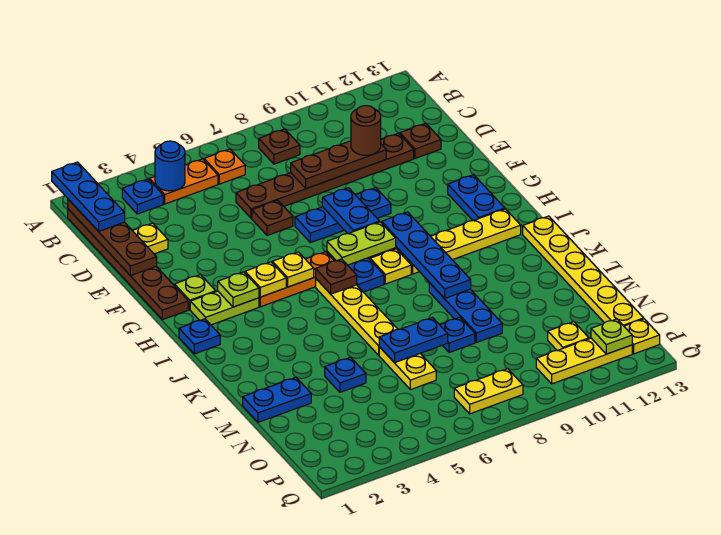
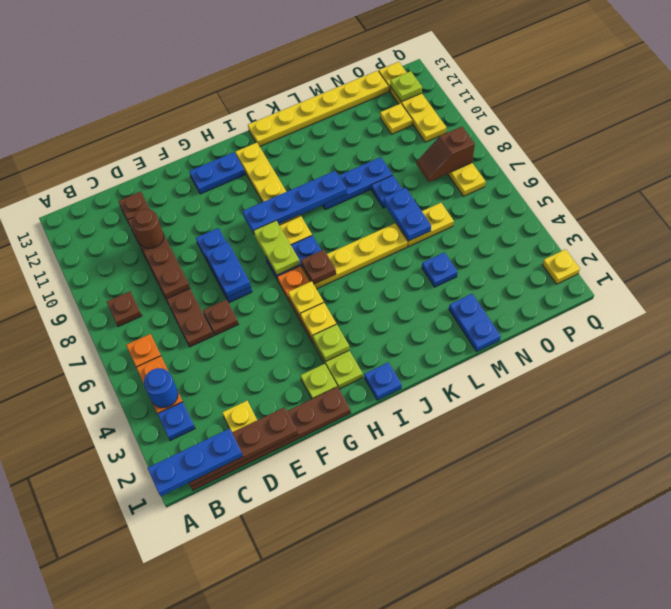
blue 1x2 plate [322,188,380,234] -> blue 1x2 plate turned to [205,242,251,298]
none -> brown 1x2 slope [417,127,475,182]
none -> yellow 1x1 plate [542,249,580,284]

